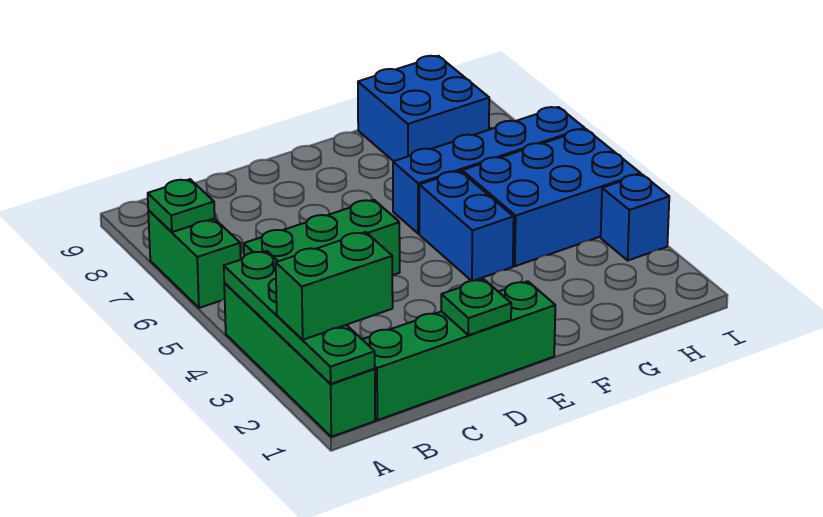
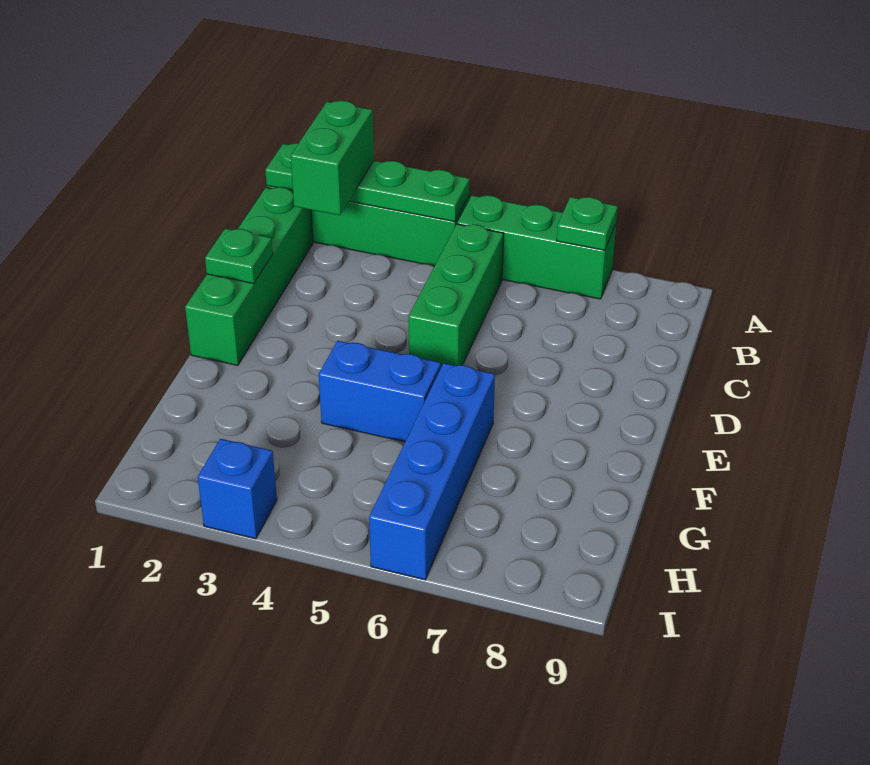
green 1x2 brick [148,210,241,308] -> green 1x3 brick [457,195,616,299]
blue 2x3 brick [462,129,641,266] -> none
blue 2x2 brick [358,56,489,161] -> none

